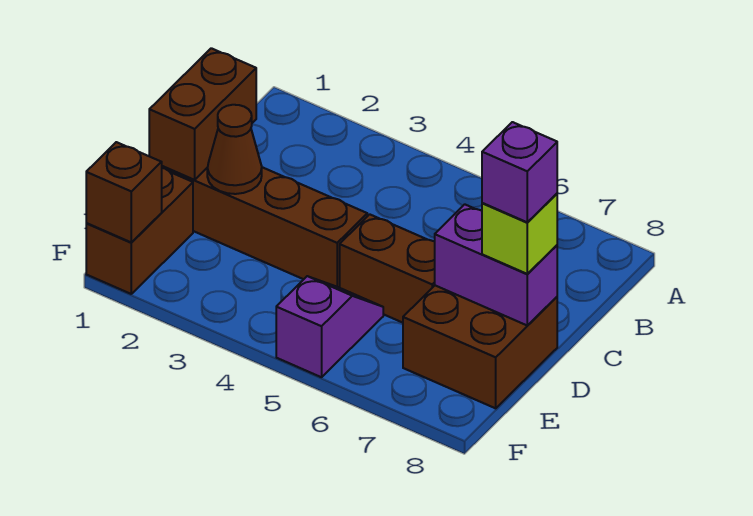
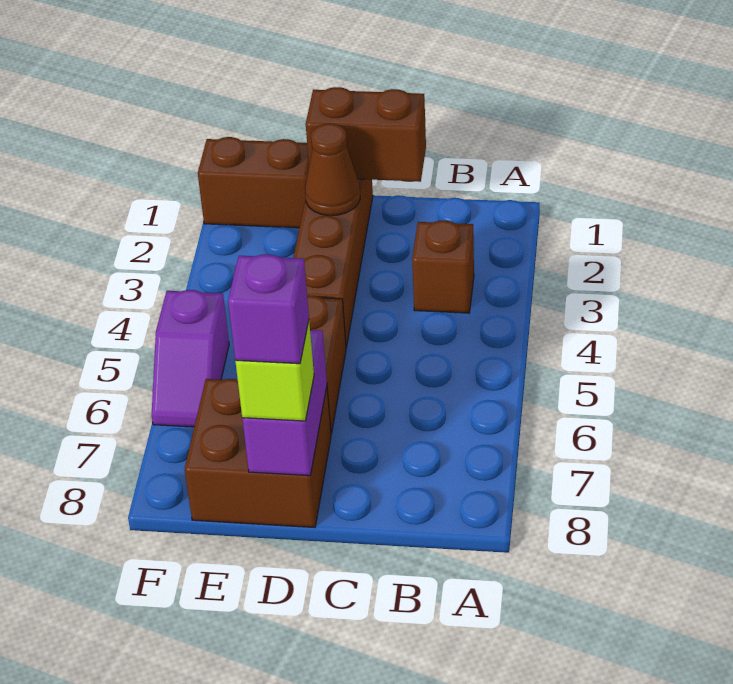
purple 1x2 slope [276,276,383,377] -> purple 1x2 slope turned to [152,290,229,427]
brown 1x1 brick [86,142,162,243] -> brown 1x1 brick moved to [412,220,474,313]

